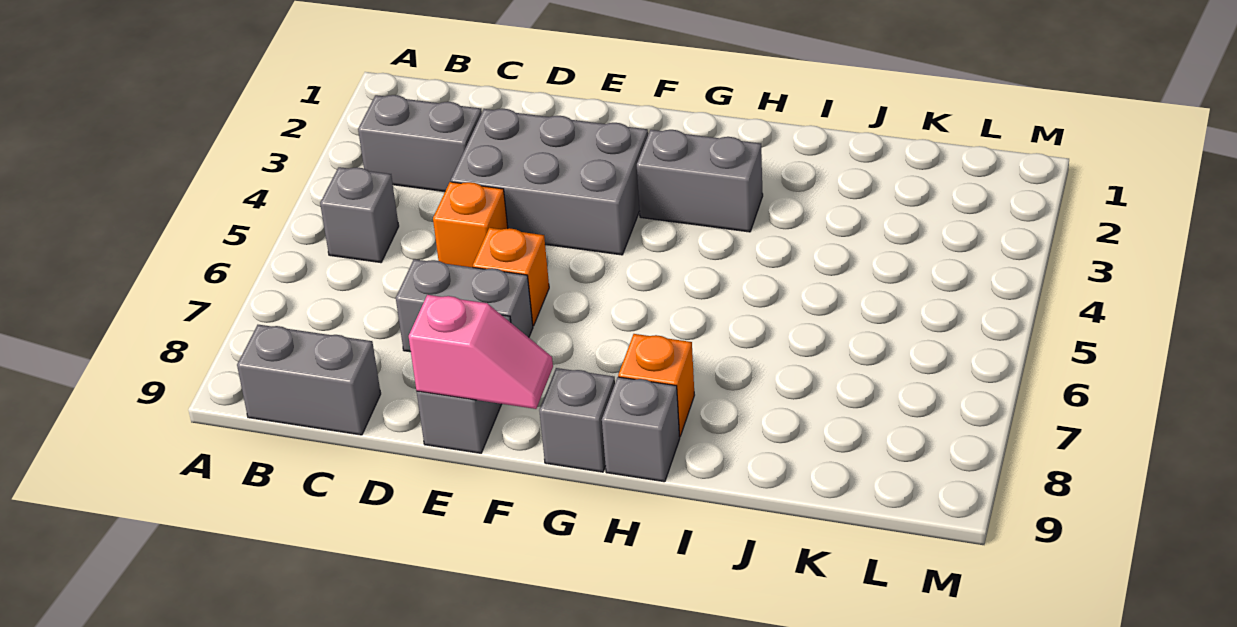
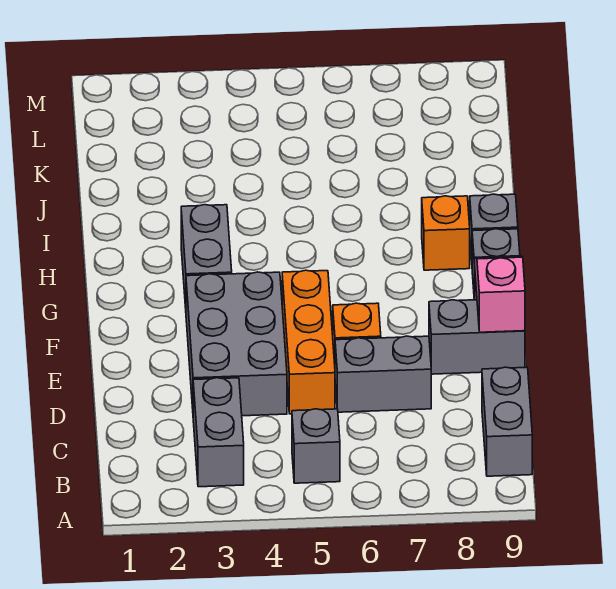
orange 1x1 brick [433,182,508,267] -> orange 1x3 brick [282,270,335,414]
grey 1x2 brick [396,259,533,352] -> grey 1x2 brick turned to [335,336,431,412]

